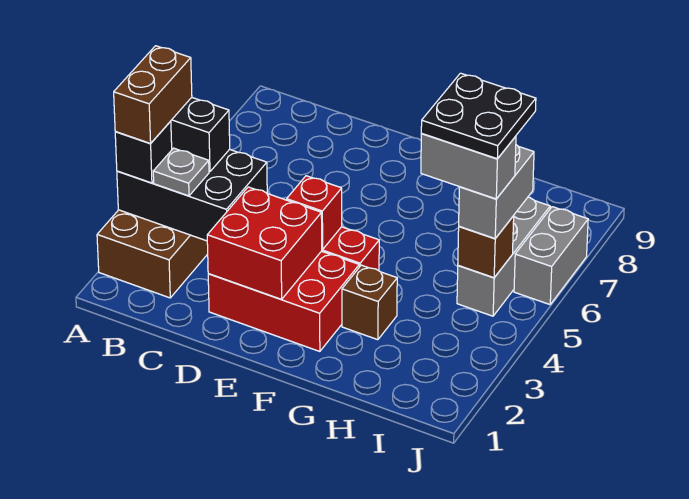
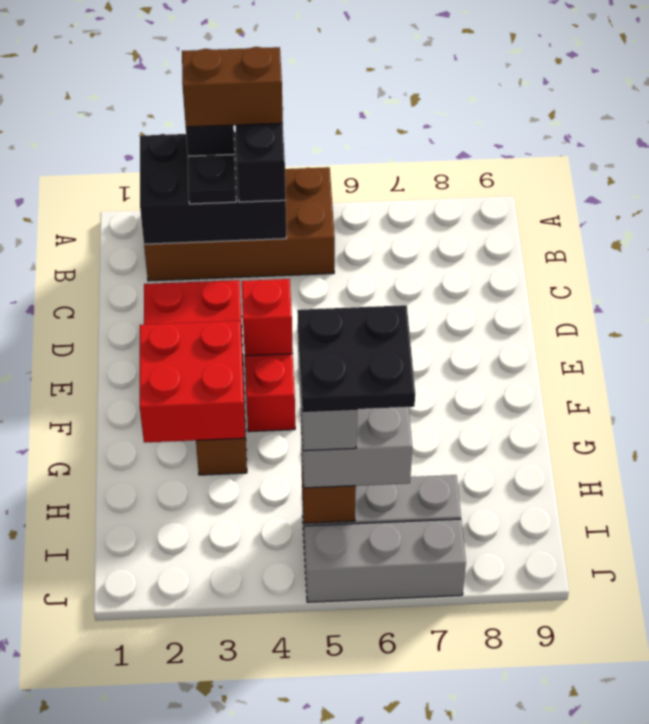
black 2x3 brick [117,149,267,241] -> black 2x3 brick turned to [140,132,286,244]
grey 1x1 plate [153,148,209,196] -> black 1x1 plate [188,154,236,204]
red 2x2 brick [207,187,322,299] -> red 2x2 brick moved to [140,321,245,443]
grey 1x2 brick [514,207,588,304] -> grey 1x3 brick [304,519,466,602]

